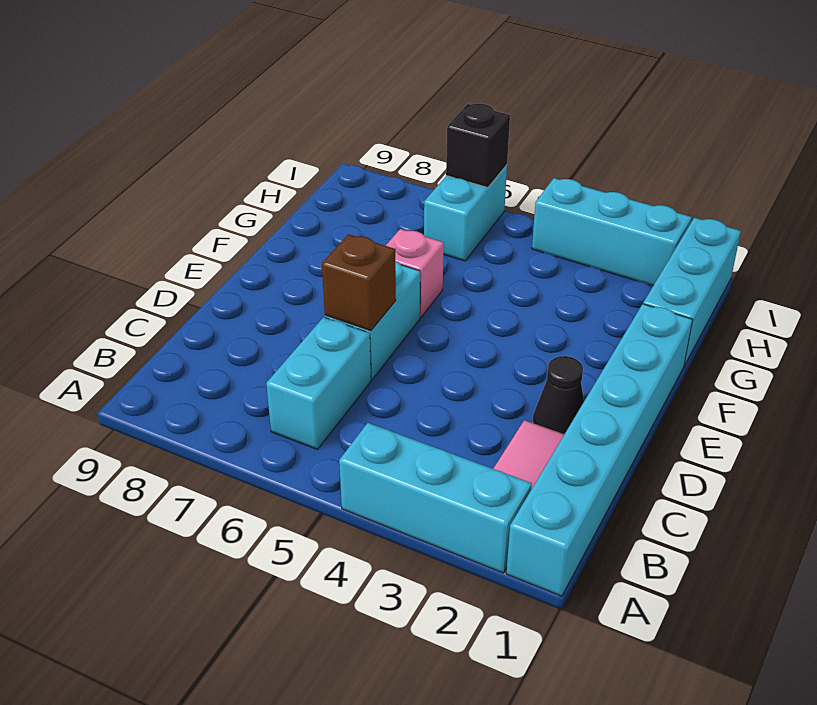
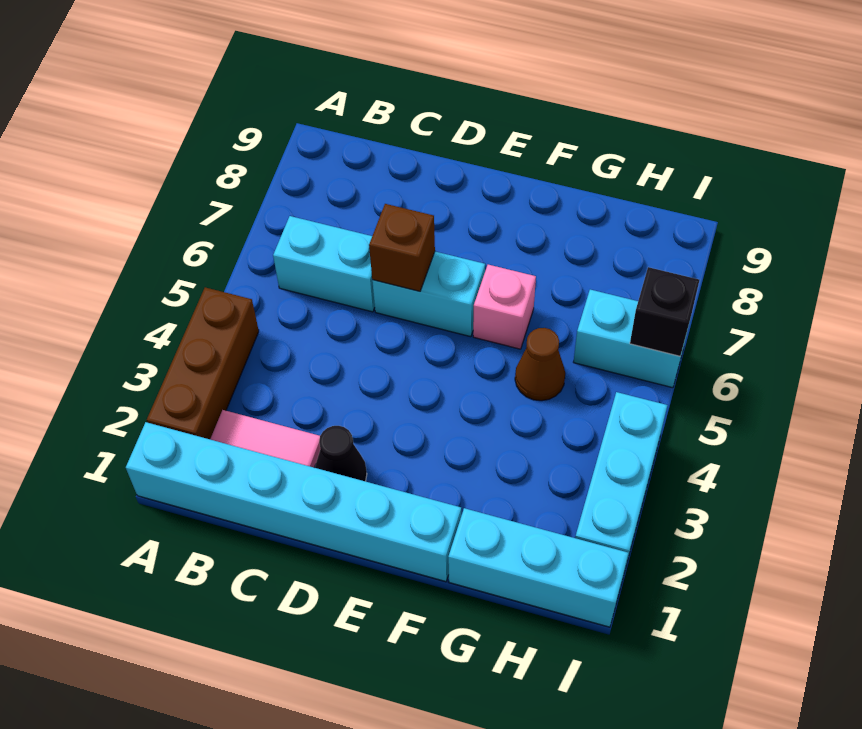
cyan 1x3 brick [339,423,532,573] -> brown 1x3 brick [147,287,259,439]
none -> brown 1x1 cone [515,328,565,401]

